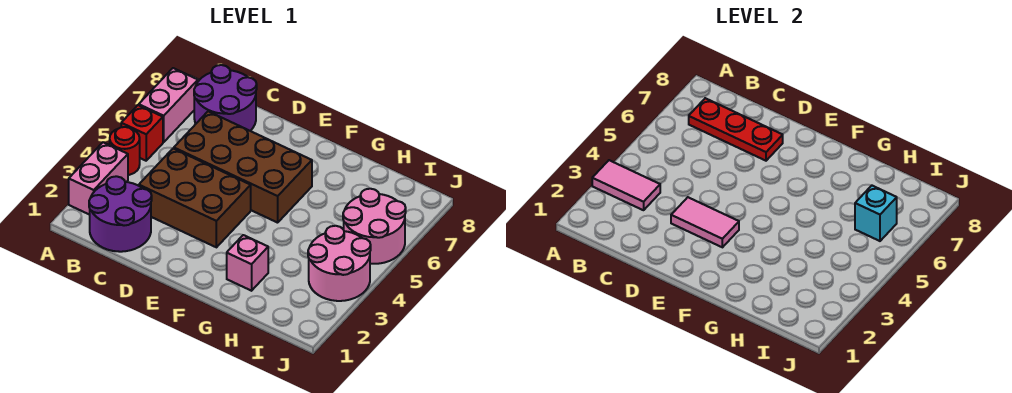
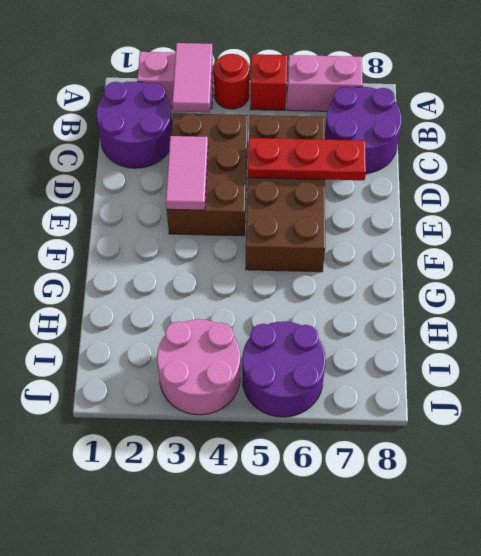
red 1x3 plate [689,98,783,161] -> red 1x3 plate turned to [248,138,366,180]
pink 1x1 brick [227,235,268,291] -> none
pink 2x2 round brick [343,189,406,264] -> purple 2x2 round brick [242,321,326,417]
cyan 1x1 brick [855,186,897,241] -> none

